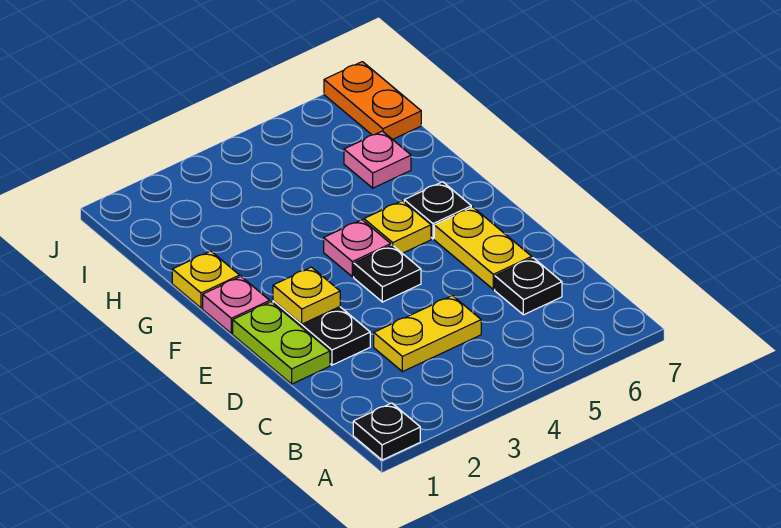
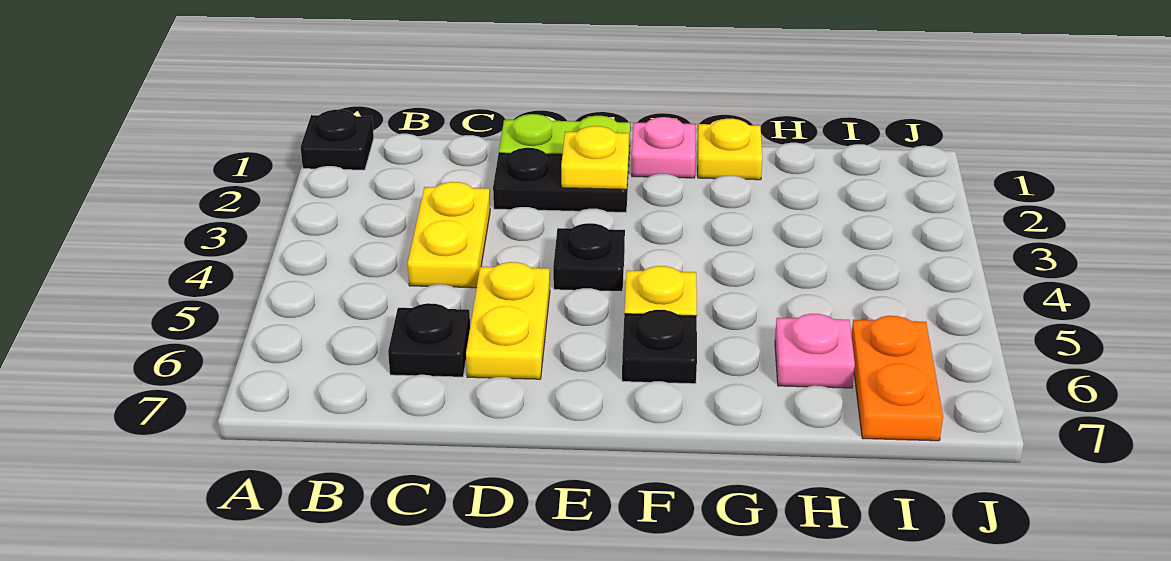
yellow 1x2 plate [434,207,532,289] -> yellow 1x2 plate turned to [466,262,550,379]
pink 1x1 plate [324,220,391,277] -> none
orange 1x2 plate [324,62,421,140] -> orange 1x2 plate turned to [851,316,943,441]

